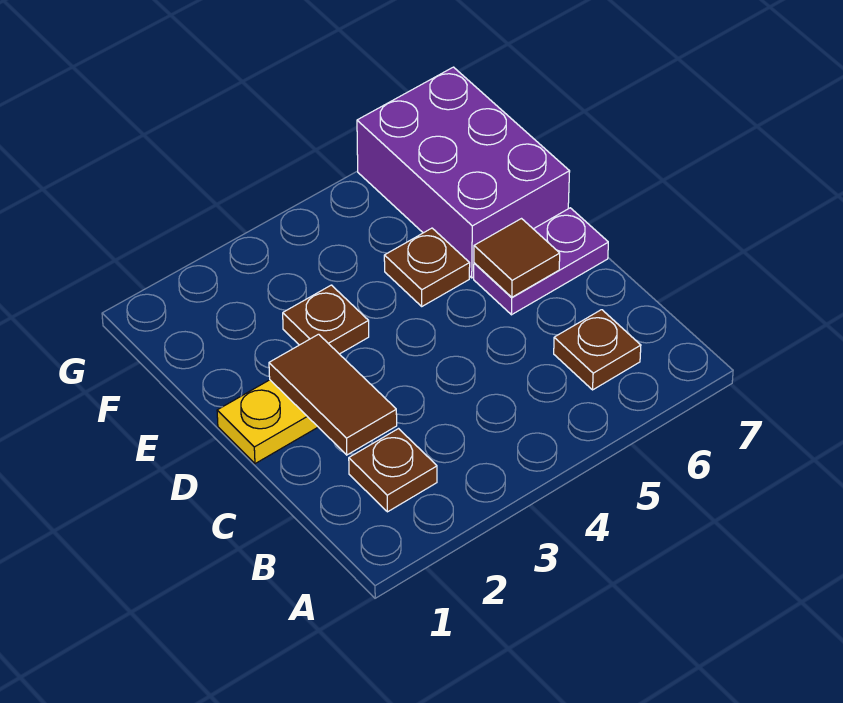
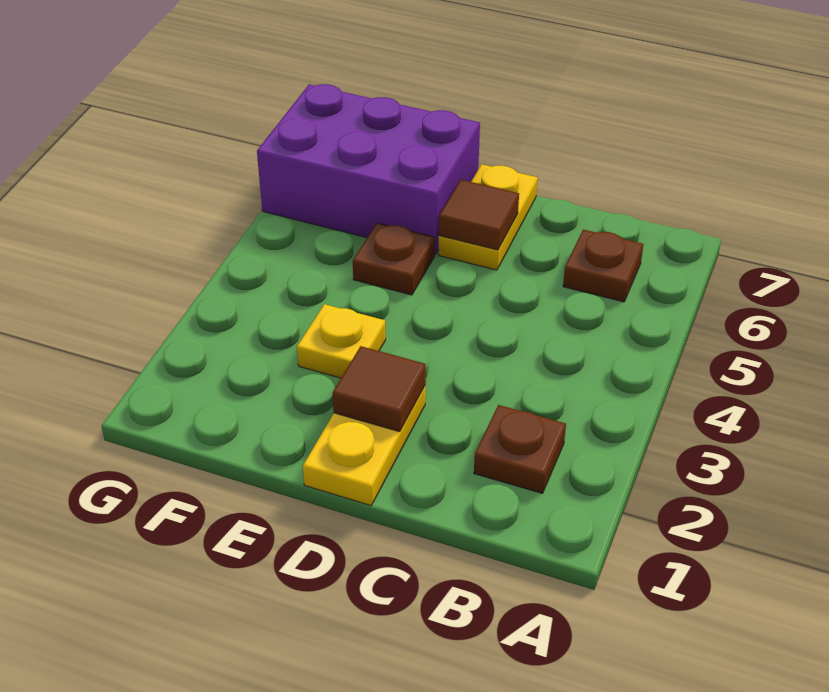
brown 1x2 tile [269,334,397,455] -> brown 1x1 tile [333,346,426,432]
purple 1x2 plate [474,208,608,315] -> yellow 1x2 plate [439,164,538,270]
brown 1x1 plate [283,285,369,354] -> yellow 1x1 plate [297,304,386,378]

